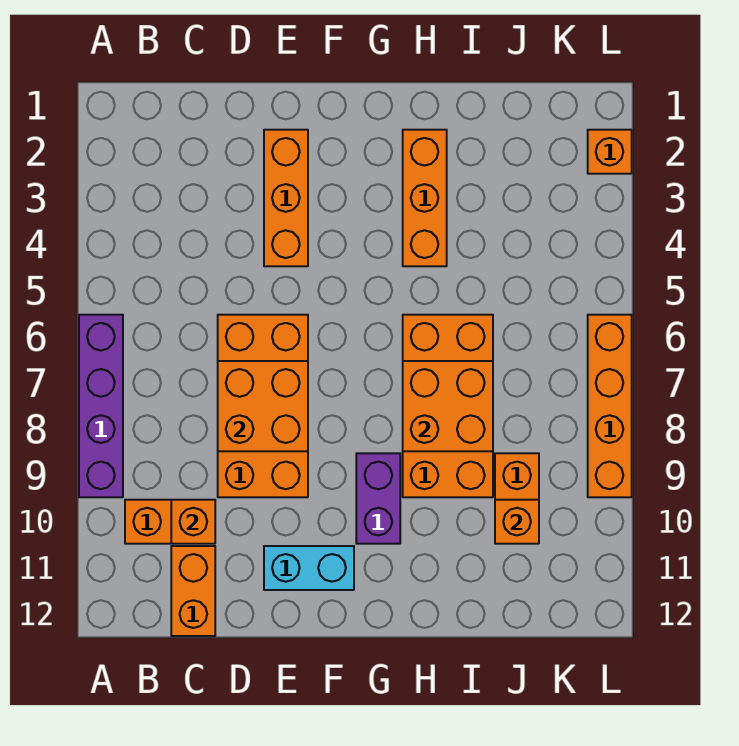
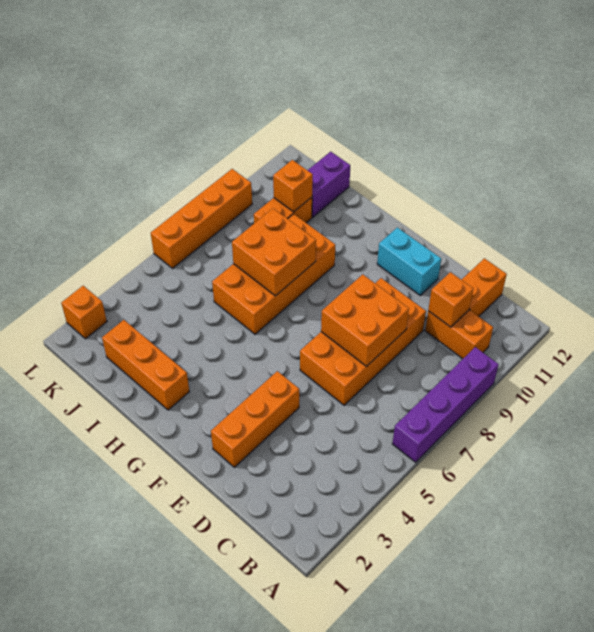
purple 1x2 brick [356,453,400,544] -> purple 1x2 brick moved to [308,152,350,217]
orange 1x3 brick [403,130,447,266] -> orange 1x3 brick turned to [102,320,189,410]

